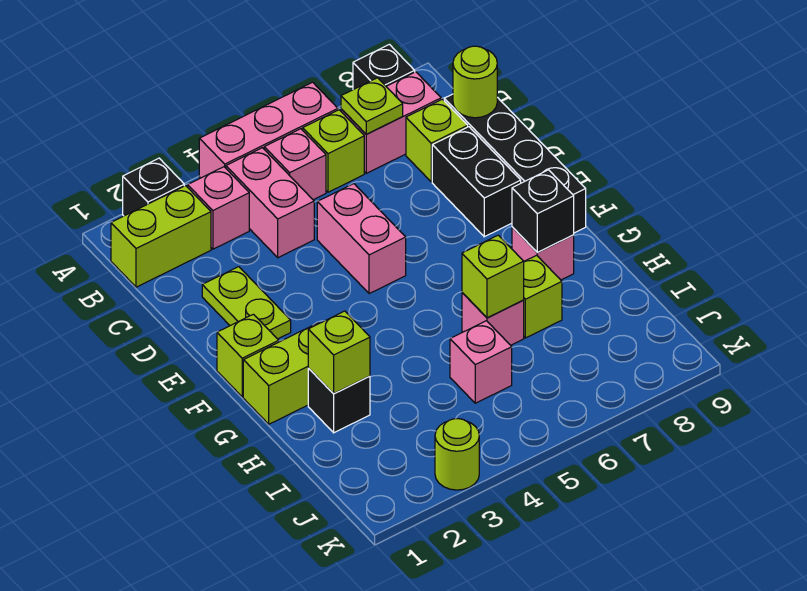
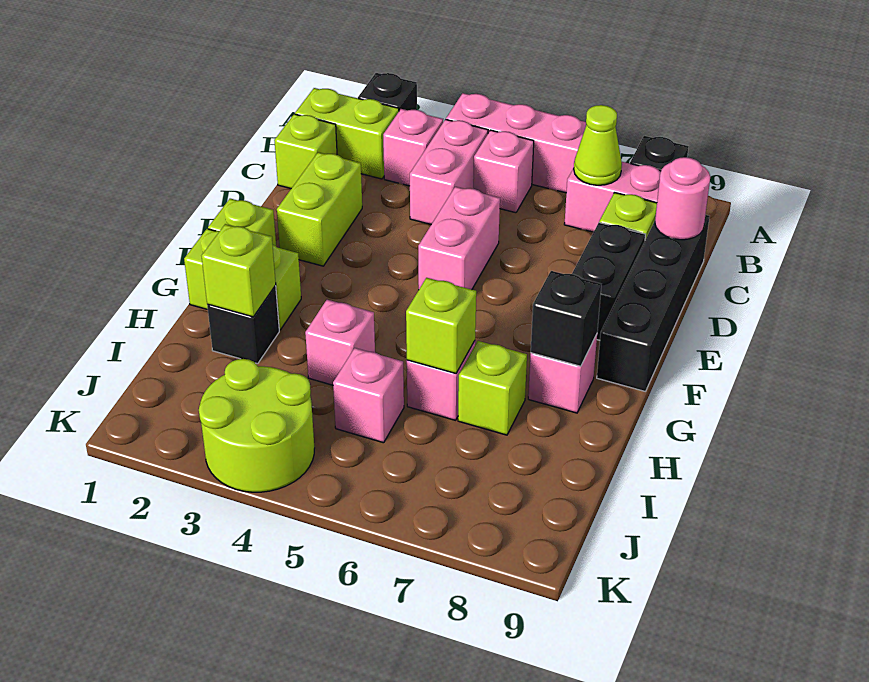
lime 1x1 brick [303,110,364,192] -> lime 1x1 brick moved to [274,114,337,188]
lime 1x1 plate [341,78,403,134] -> lime 1x1 cone [574,105,622,185]
lime 1x1 round brick [453,46,497,118] -> pink 1x1 round brick [655,157,710,240]
lime 1x2 plate [202,267,291,339] -> lime 1x2 brick [277,152,362,266]
none -> pink 1x1 brick [305,300,375,385]
lime 1x1 round brick [435,419,479,490] -> lime 2x2 round brick [199,359,314,492]

